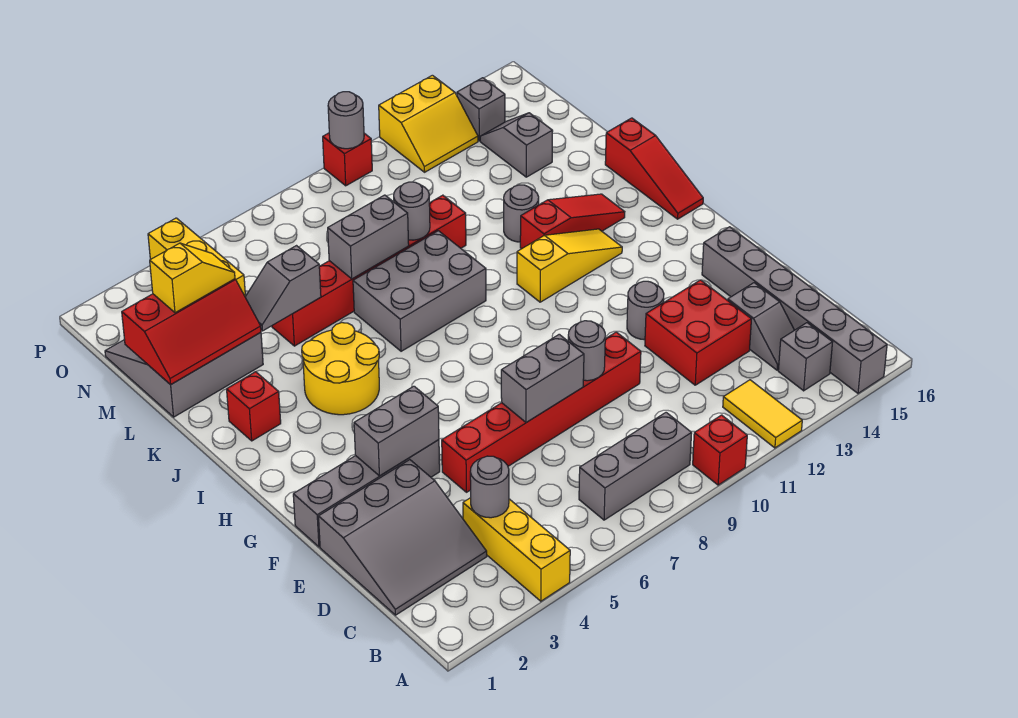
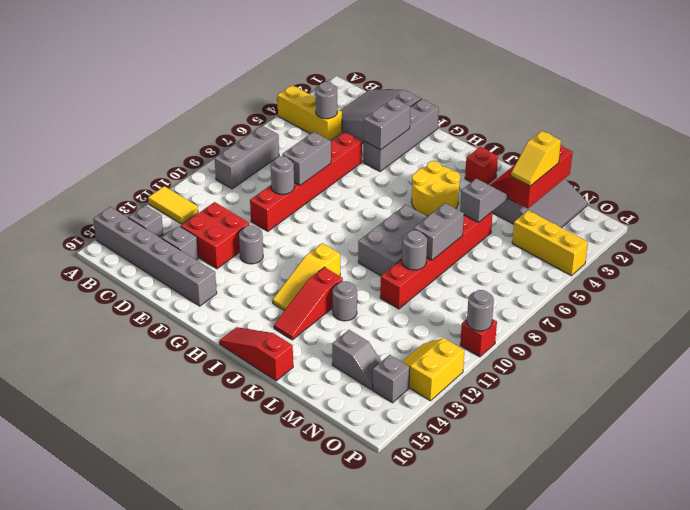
red 1x1 brick [693,415,747,485] -> none

